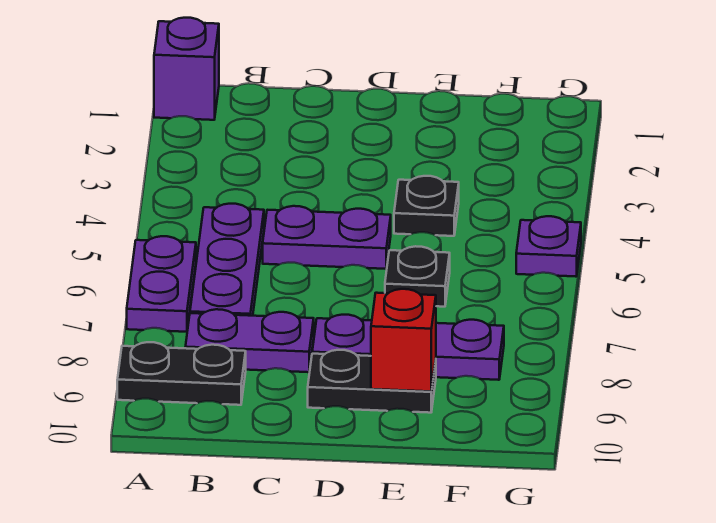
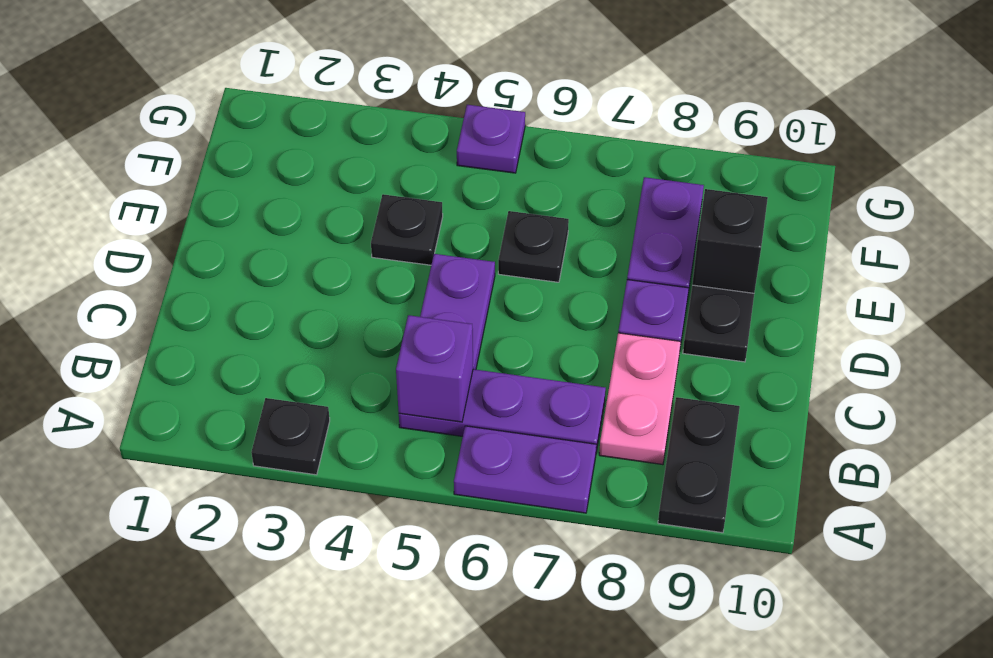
purple 1x1 brick [154,18,219,120] -> purple 1x1 brick moved to [396,315,473,422]
none -> black 1x1 plate [251,398,330,475]
purple 1x2 plate [185,309,314,372] -> pink 1x2 plate [599,333,681,465]
red 1x1 brick [371,289,436,391] -> black 1x1 brick [692,189,768,293]

